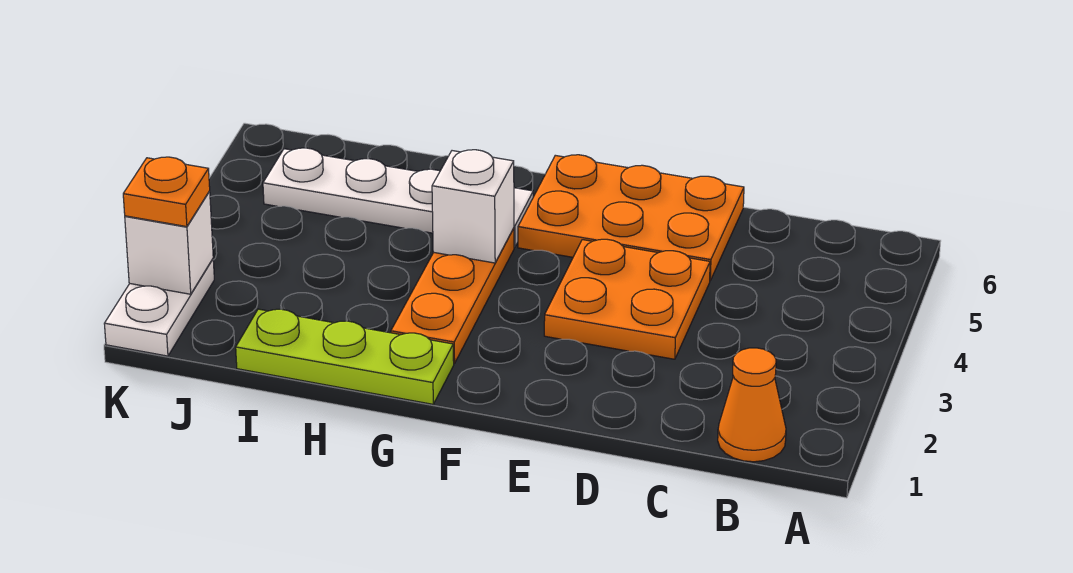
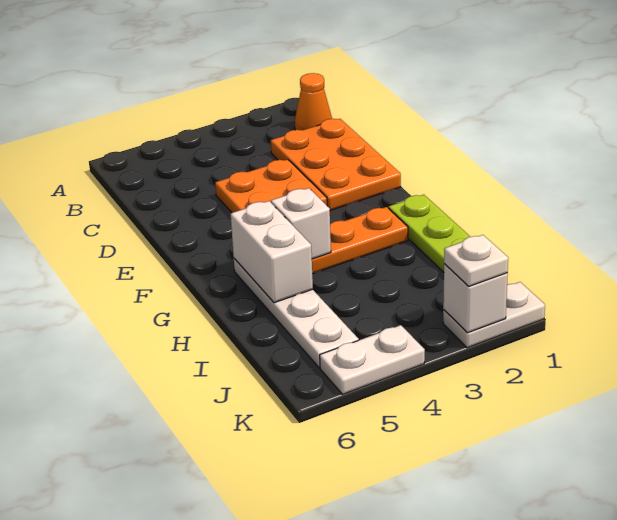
orange 2x3 plate [518,155,744,280] -> orange 2x3 plate moved to [271,119,401,210]
none -> white 1x2 brick [231,201,313,303]
orange 1x1 plate [123,157,210,227] -> white 1x1 plate [444,235,508,286]
none -> white 1x2 plate [320,325,425,394]

